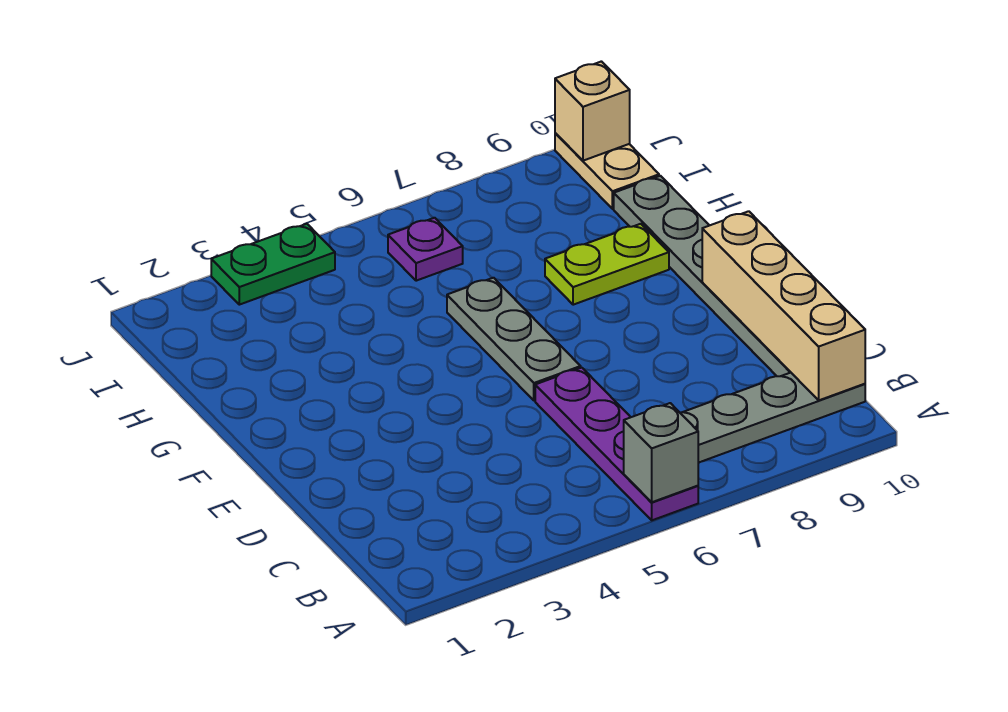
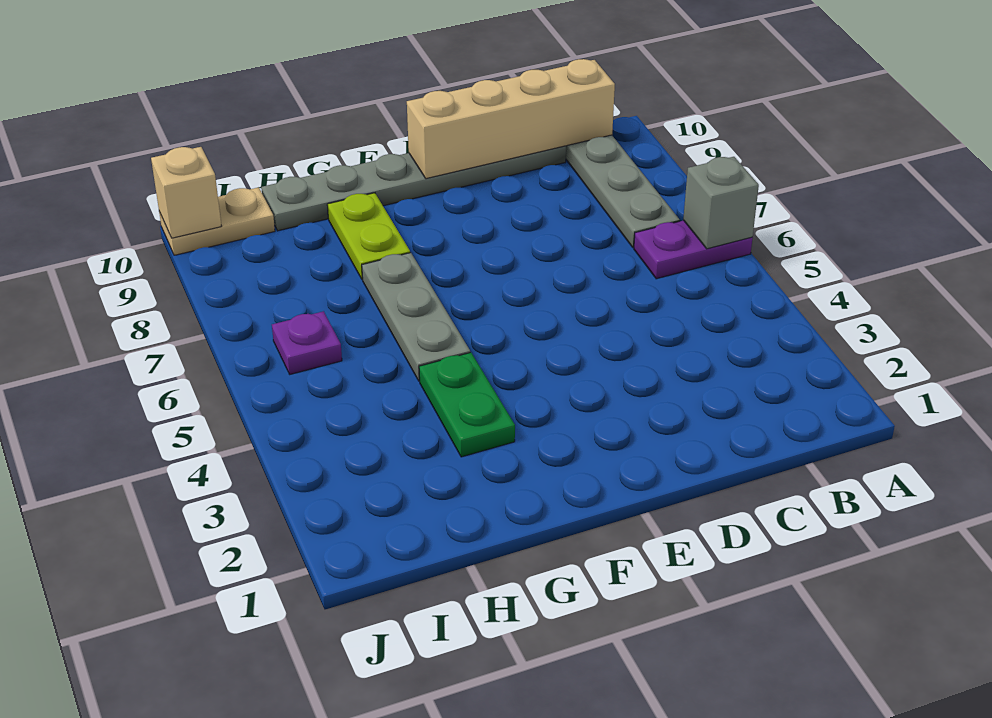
purple 1x4 plate [535,368,698,520] -> purple 1x2 plate [634,220,752,279]
grey 1x3 plate [447,278,581,400] -> grey 1x3 plate turned to [362,253,470,381]
green 1x2 plate [211,224,335,305] -> green 1x2 plate moved to [419,352,515,457]

